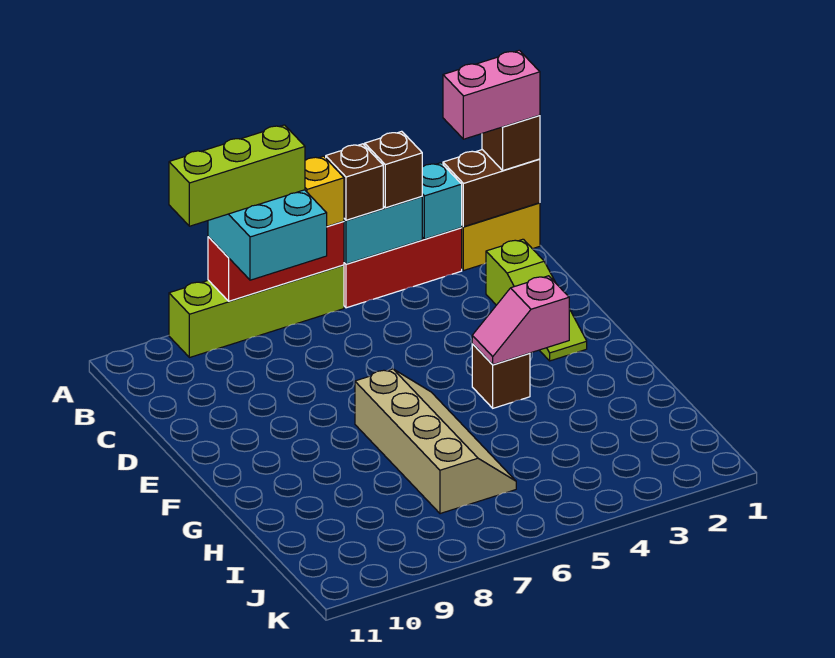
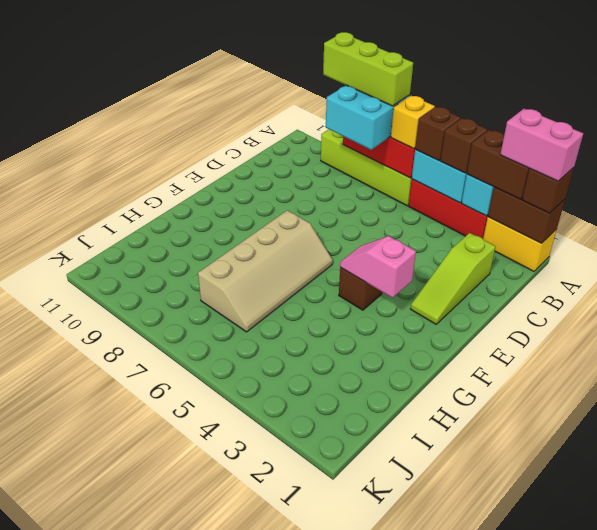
none -> brown 1x2 brick [467,130,530,199]

